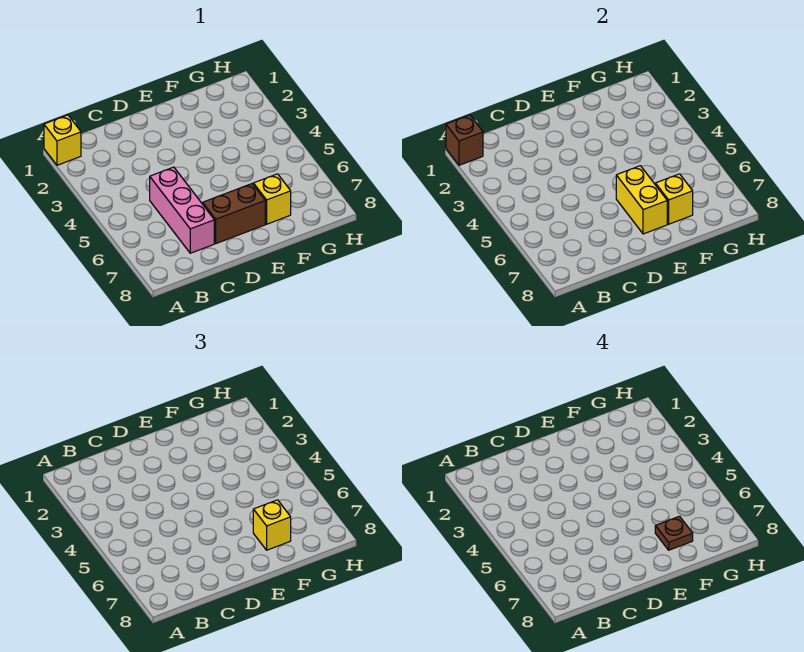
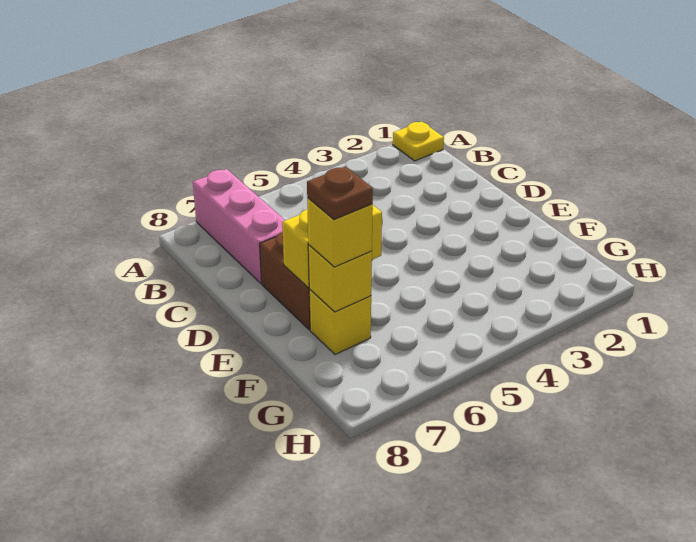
yellow 1x1 brick [44,115,81,165] -> yellow 1x1 plate [393,122,444,161]
brown 1x1 brick [446,115,483,165] -> none
pink 1x3 brick [150,167,214,253] -> pink 1x3 brick turned to [193,169,285,283]

